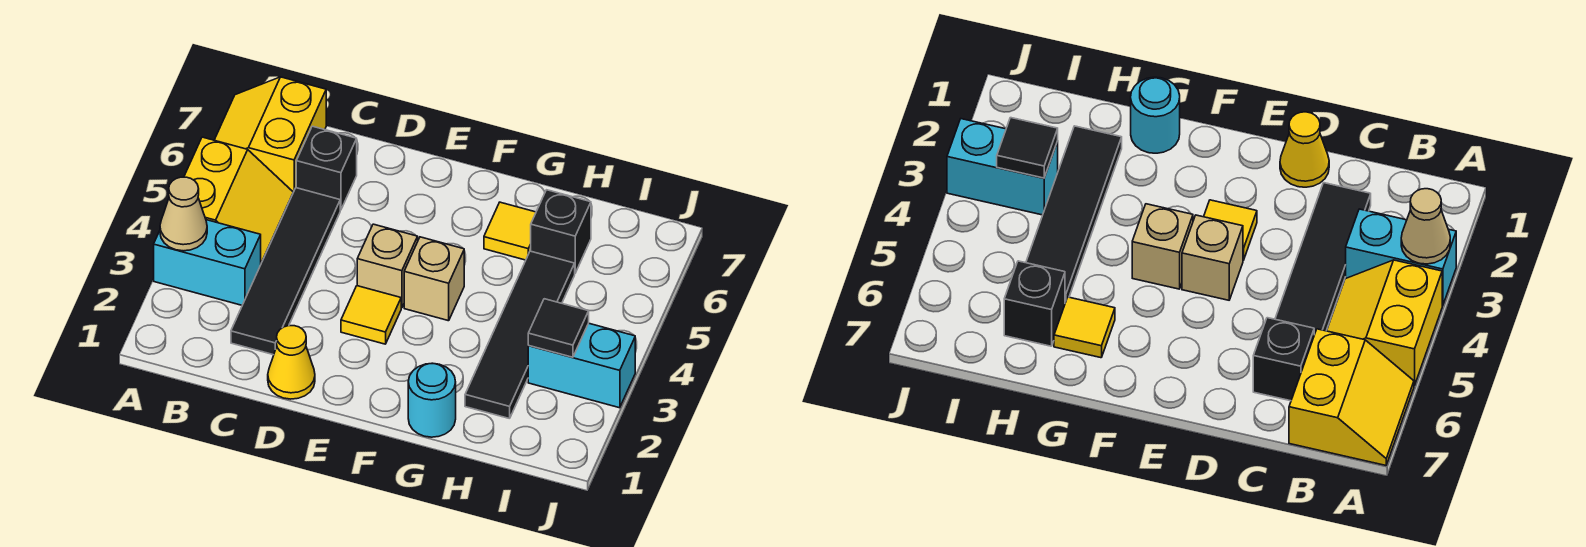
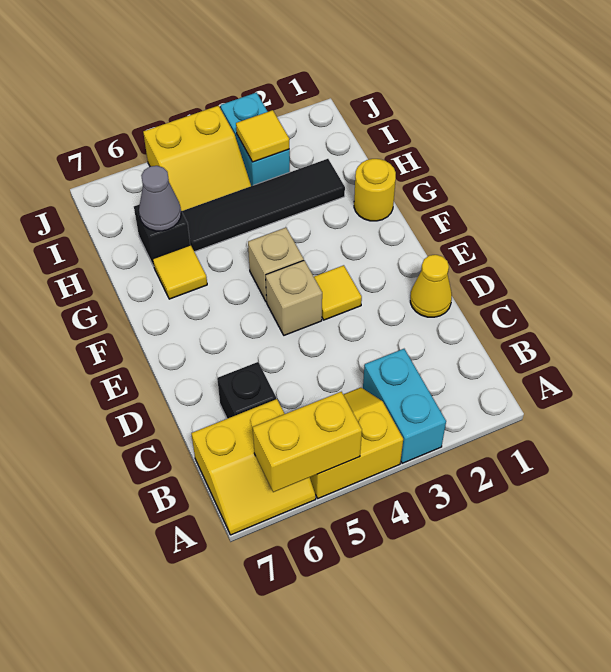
tan 1x1 cone [160,177,207,251] -> none
none -> yellow 1x2 brick [253,392,362,492]
black 1x4 tile [231,188,340,355] -> none
cyan 1x1 round brick [408,363,456,437] -> yellow 1x1 round brick [354,159,396,221]
none -> grey 1x1 cone [139,166,181,231]
black 1x1 tile [528,299,589,357] -> yellow 1x1 tile [236,110,289,162]
none -> yellow 2x2 slope [143,106,251,211]

